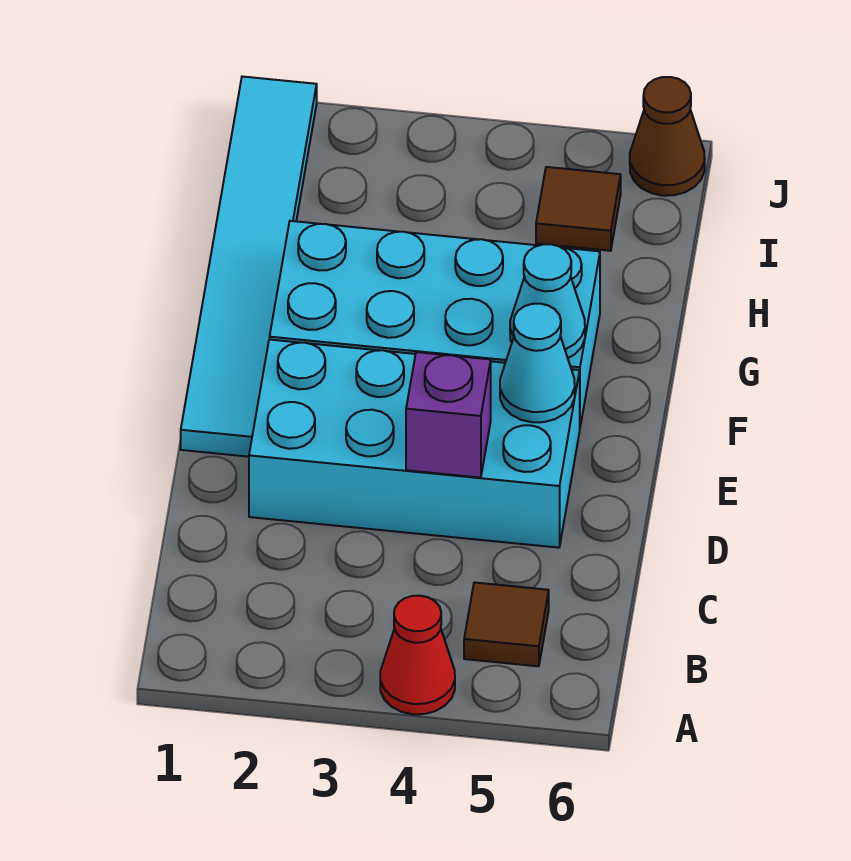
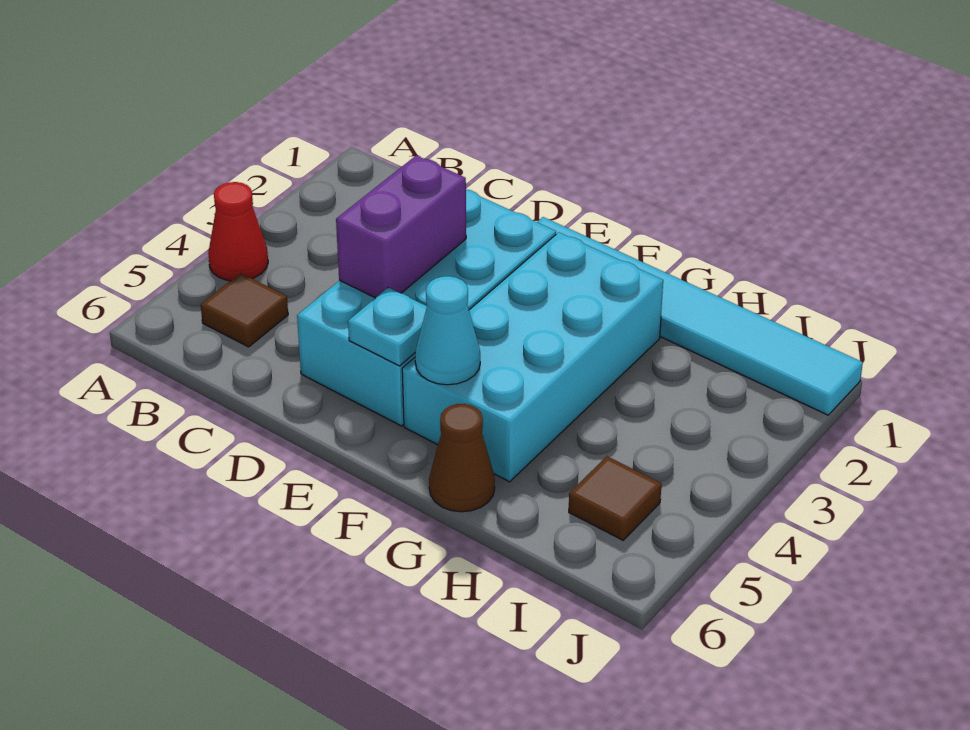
purple 1x1 brick [406,352,491,478] -> purple 1x2 brick [336,155,466,298]
cyan 1x1 cone [500,304,575,422] -> cyan 1x1 plate [348,287,427,366]
brown 1x1 cone [630,77,705,196] -> brown 1x1 cone moved to [429,404,495,512]

